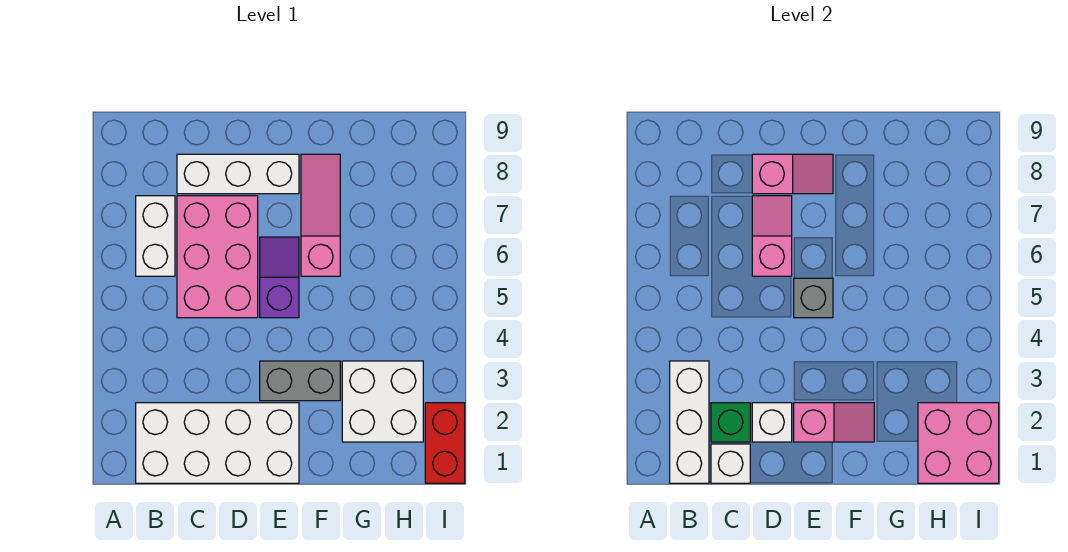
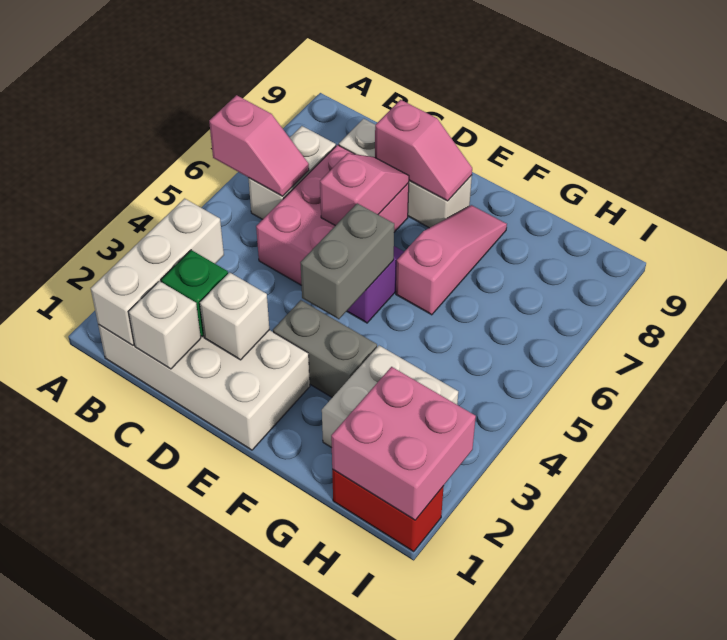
pink 1x2 slope [794,403,874,442] -> pink 1x2 slope moved to [209,95,309,196]
grey 1x1 brick [794,278,833,318] -> grey 1x2 brick [300,203,394,319]
red 1x2 brick [425,403,465,483] -> red 1x2 brick turned to [332,469,444,551]

